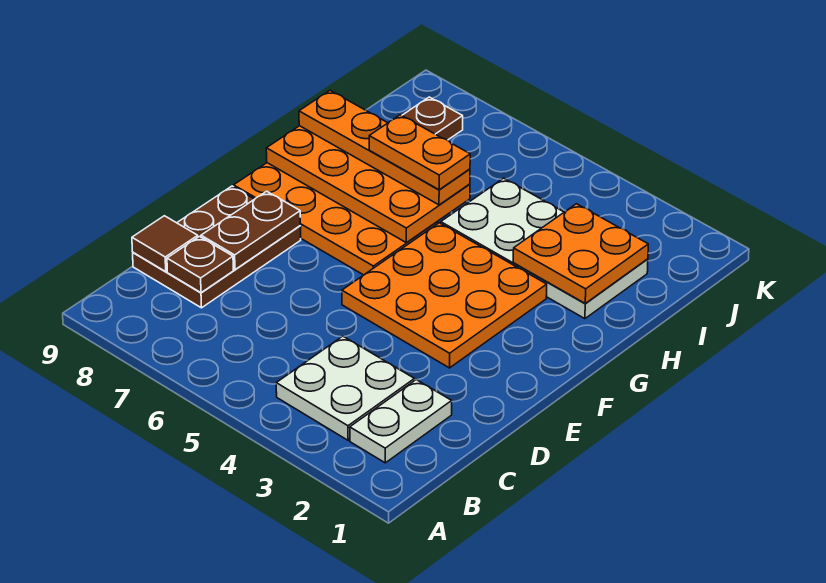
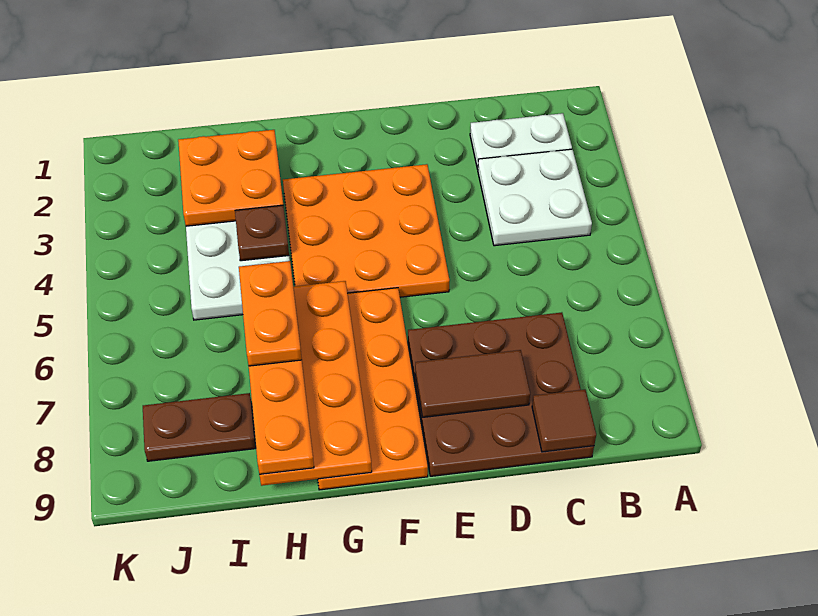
brown 2x3 plate [133,186,301,308] -> brown 3x3 plate [408,312,594,476]
brown 1x1 plate [167,237,233,293] -> brown 1x1 plate moved to [235,205,289,261]
brown 1x2 plate [201,191,300,269] -> brown 1x2 tile [415,350,530,417]

